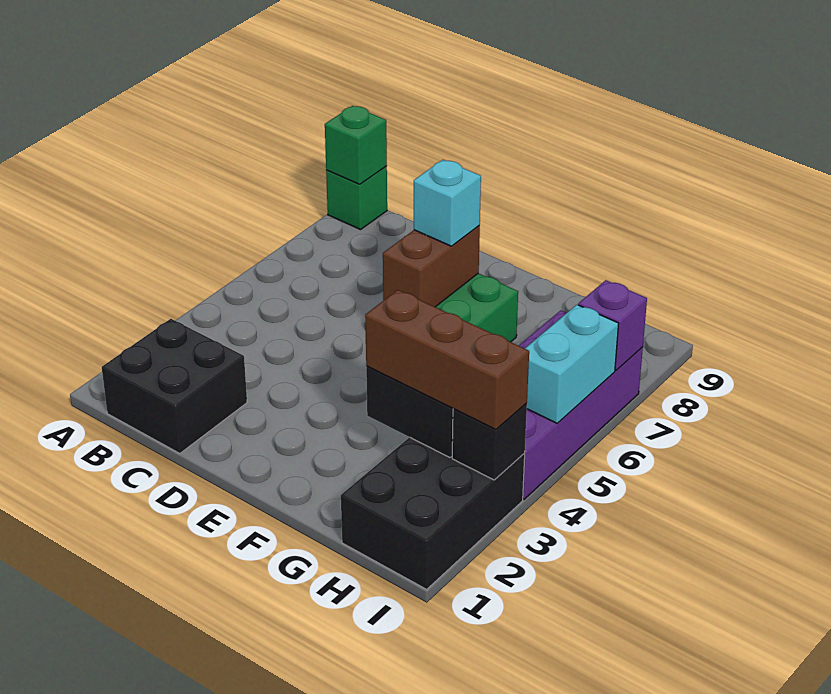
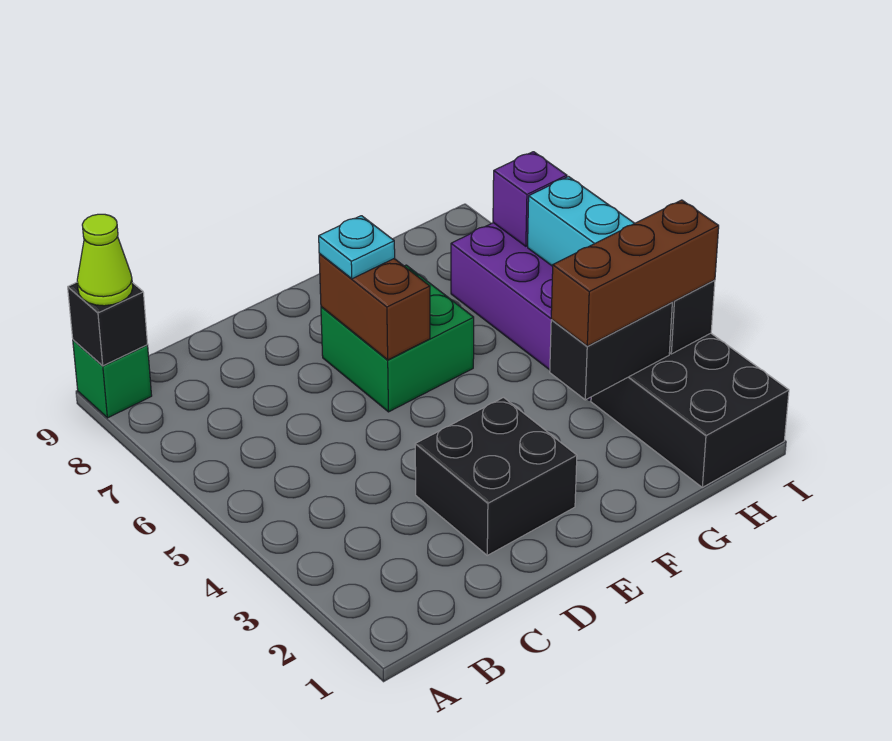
green 1x1 brick [325,106,387,184] -> black 1x1 brick [68,282,148,366]
none -> lime 1x1 cone [77,214,133,306]
black 2x2 brick [102,319,247,454] -> black 2x2 brick moved to [415,398,577,555]
cyan 1x1 brick [414,160,481,246] -> cyan 1x1 plate [319,216,395,279]

